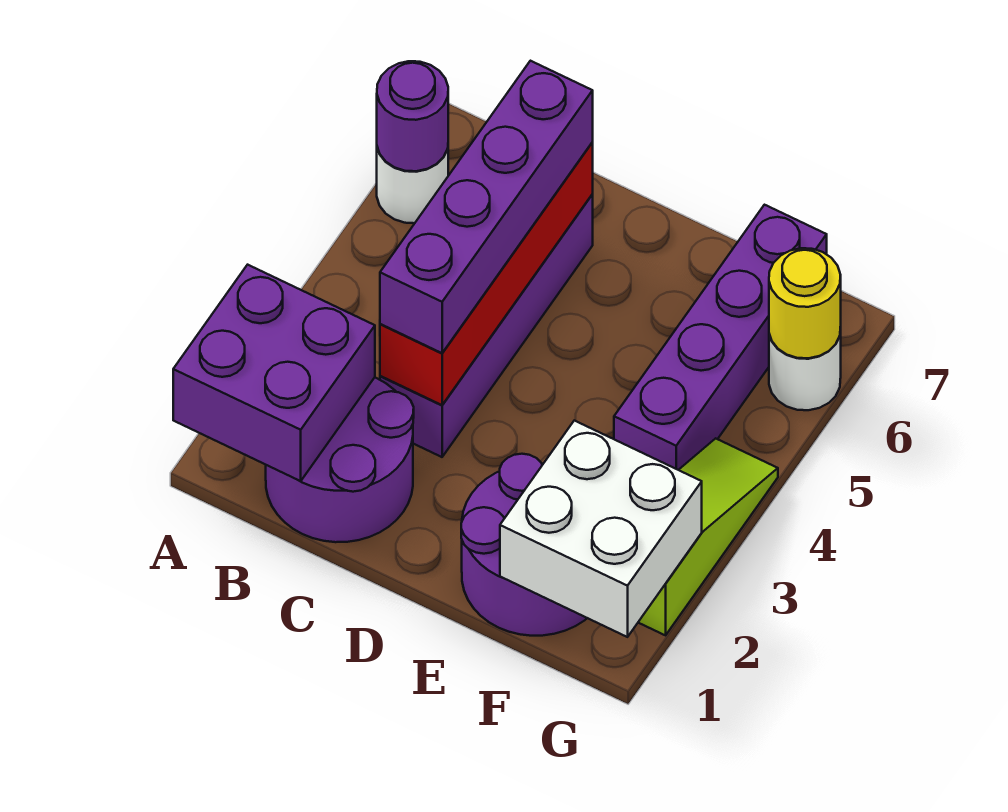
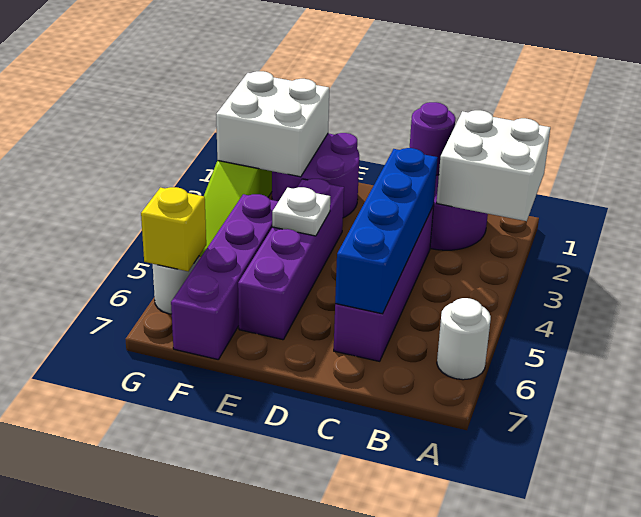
purple 2x2 brick [173,265,375,481] -> white 2x2 brick [437,110,550,221]
purple 1x1 round brick [377,61,448,171] -> purple 1x1 round brick moved to [410,102,455,175]
red 1x4 brick [380,143,593,405] -> blue 1x4 brick [335,148,438,314]
purple 1x4 brick [380,61,593,353] -> purple 1x4 brick moved to [238,179,344,340]
none -> white 1x1 plate [272,187,330,236]
yellow 1x1 round brick [769,248,841,358] -> yellow 1x1 brick [141,187,206,271]

